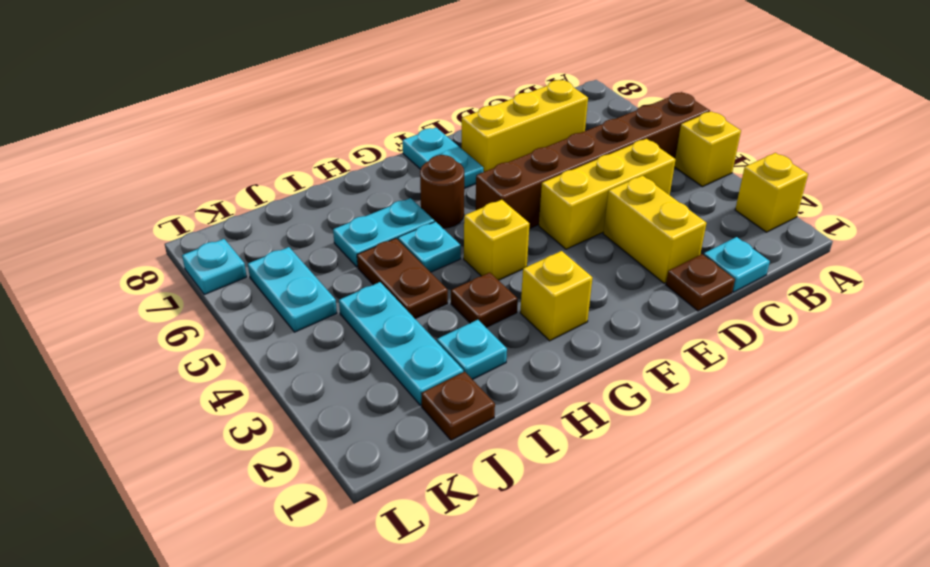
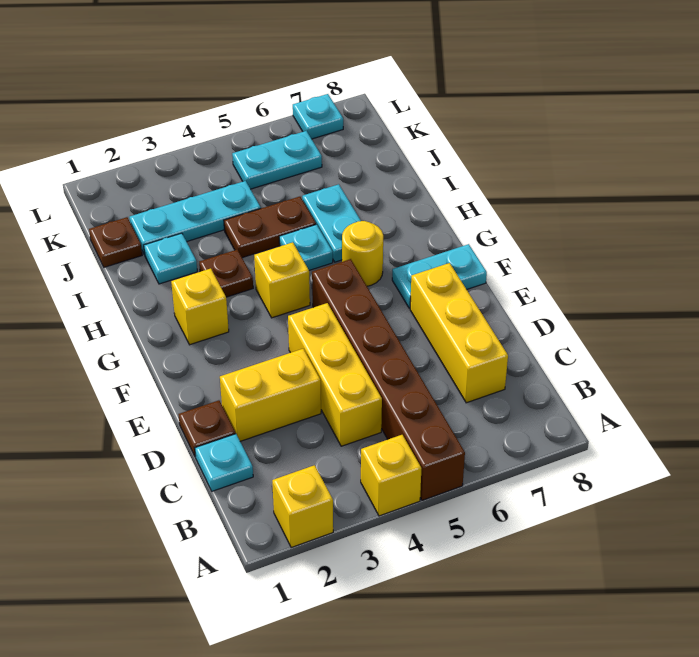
brown 1x1 round brick [420,155,464,228] -> yellow 1x1 round brick [342,221,383,286]

